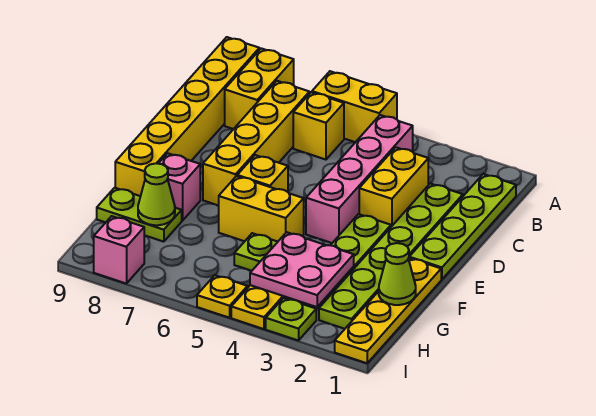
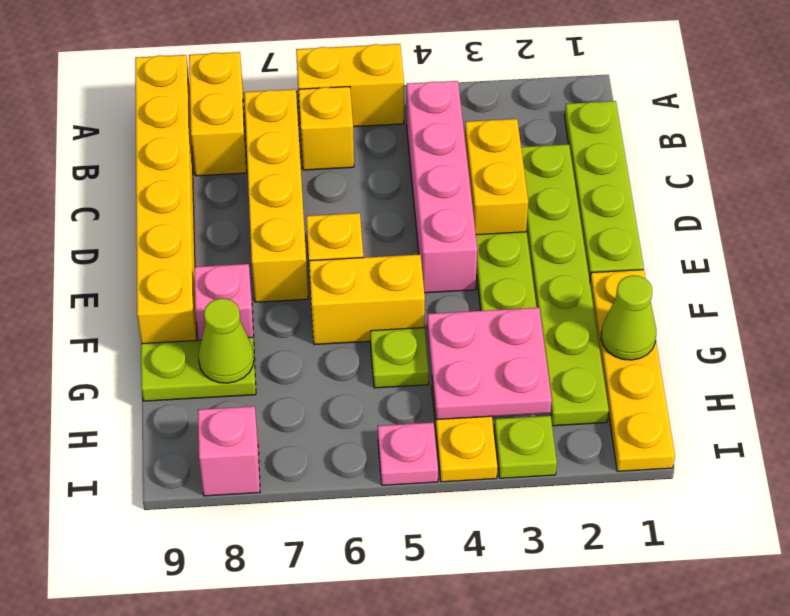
yellow 1x1 plate [197,275,248,318] -> pink 1x1 plate [378,423,438,485]

